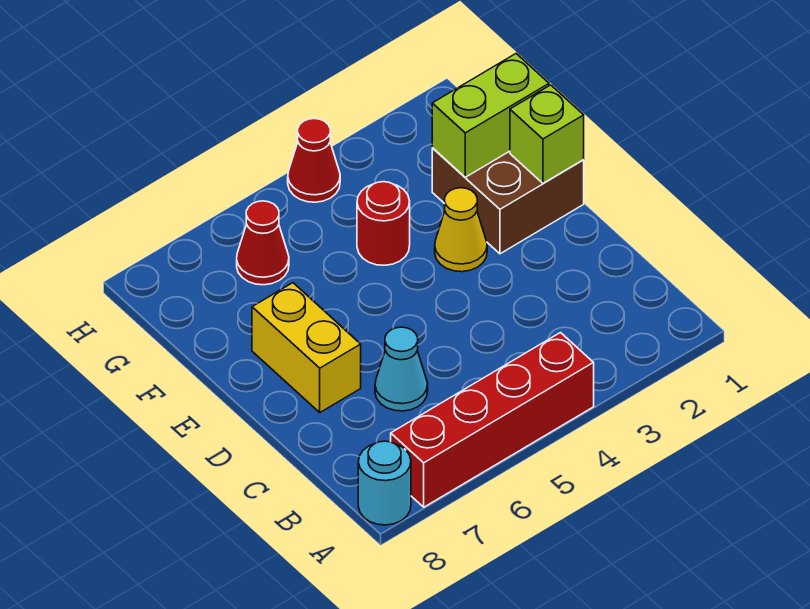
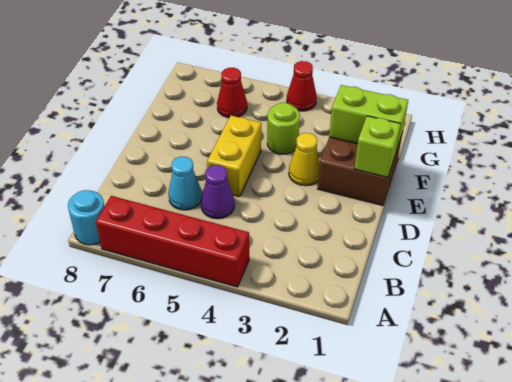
none -> purple 1x1 cone [201,165,235,219]
yellow 1x2 brick [252,283,361,412] -> yellow 1x2 brick moved to [207,116,261,197]
red 1x1 round brick [357,182,410,265] -> lime 1x1 round brick [267,103,300,154]

